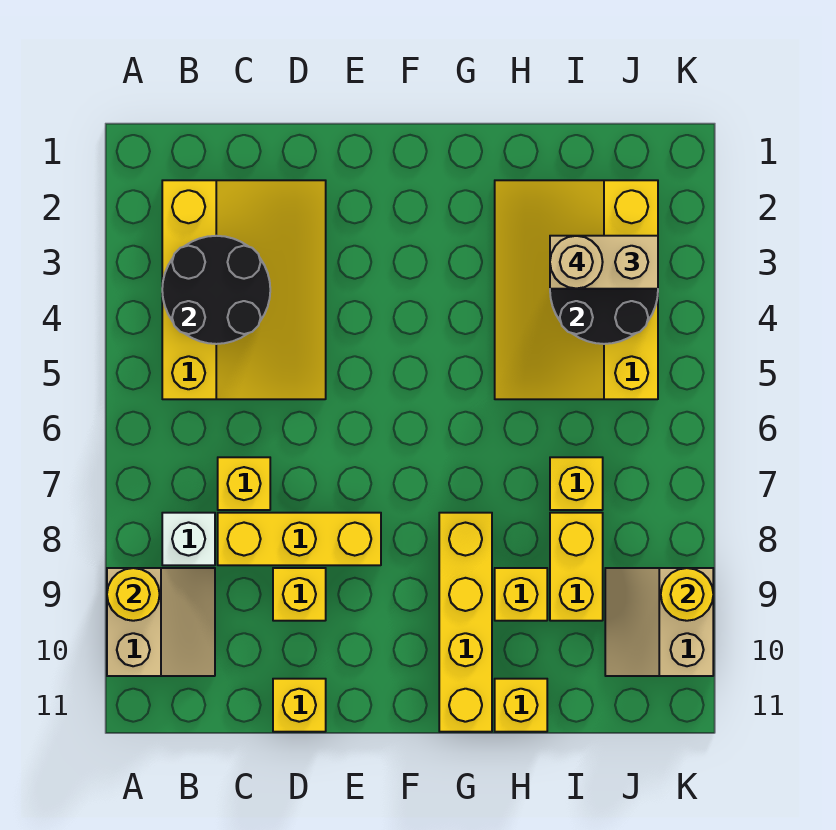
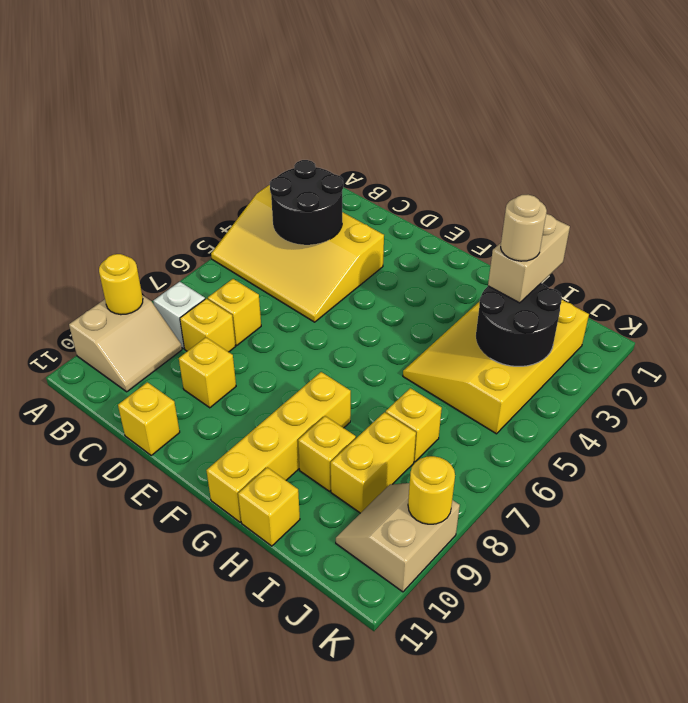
yellow 3x4 slope [162,180,326,399] -> yellow 3x4 slope turned to [211,185,384,322]
yellow 1x3 brick [218,513,381,565] -> yellow 1x1 brick [180,299,235,352]
tan 1x2 brick [550,236,658,289] -> tan 1x2 brick turned to [488,214,570,303]

